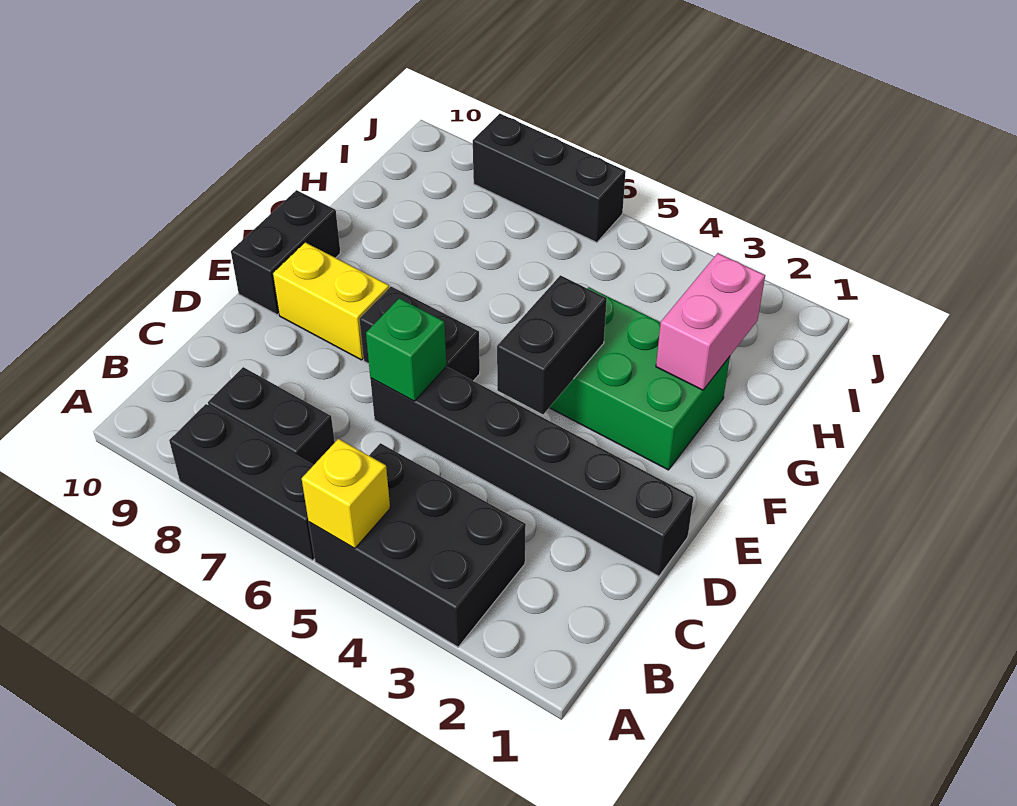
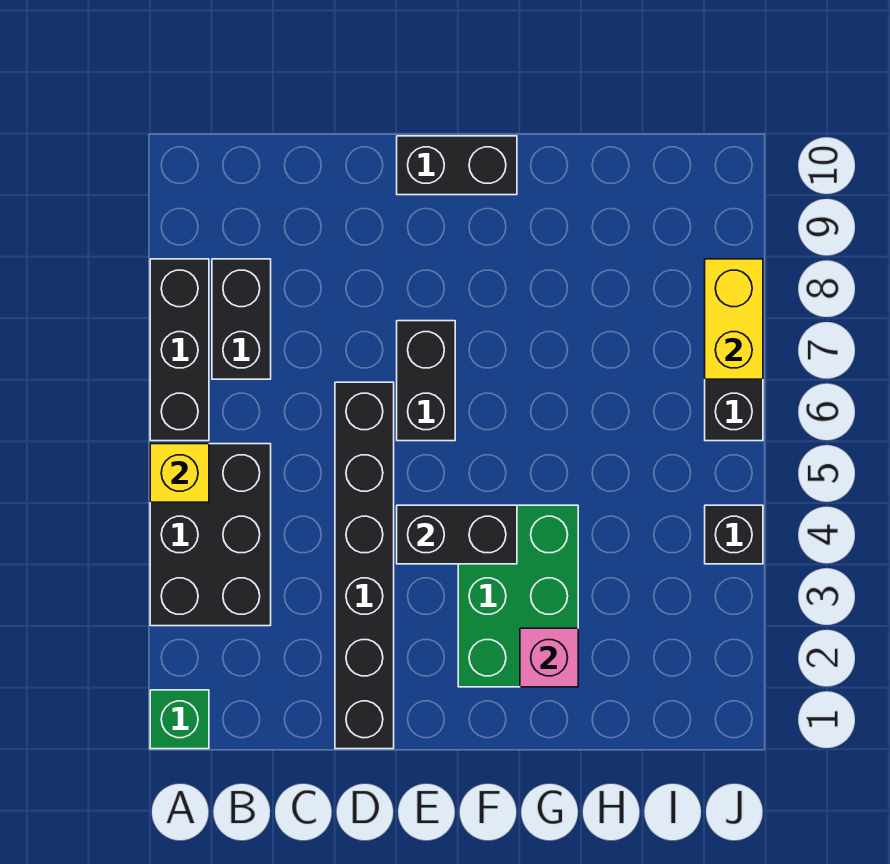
green 1x1 brick [366,298,446,401] -> green 1x1 brick moved to [150,690,209,749]
yellow 1x2 brick [273,242,389,360] -> yellow 1x2 brick moved to [705,259,763,379]
pink 1x2 brick [656,253,765,390] -> pink 1x1 brick [520,628,578,687]
none -> black 1x1 brick [705,505,763,564]

